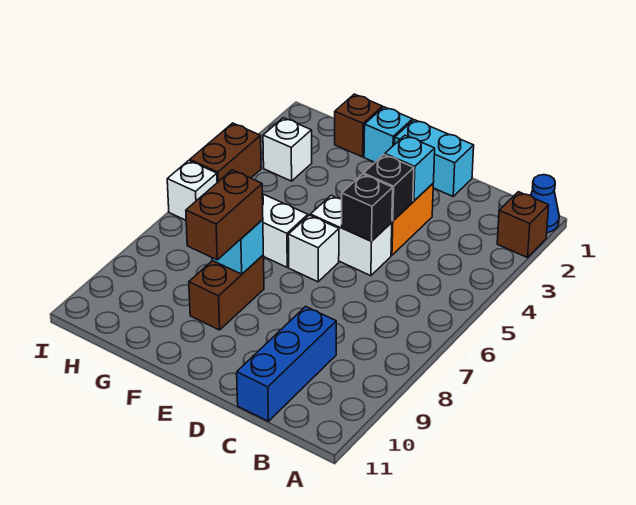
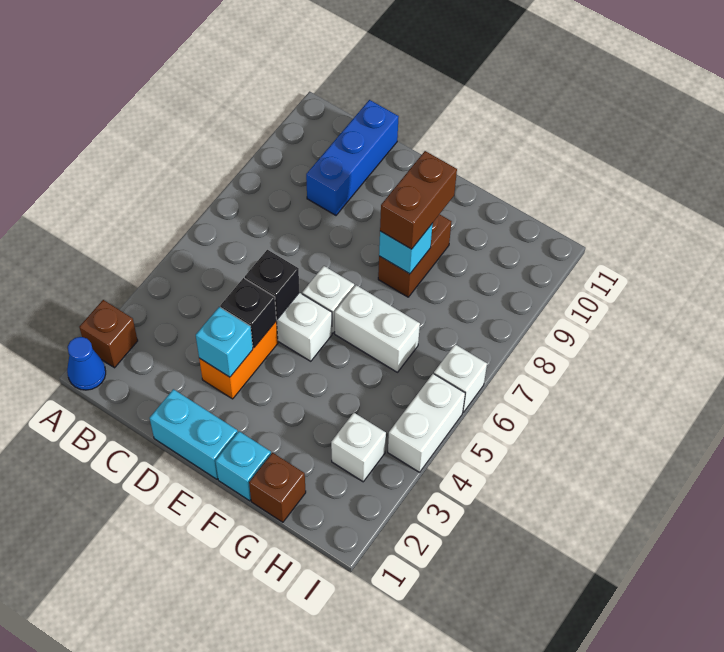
brown 1x2 brick [190,123,261,183] -> white 1x2 brick [388,374,465,472]

